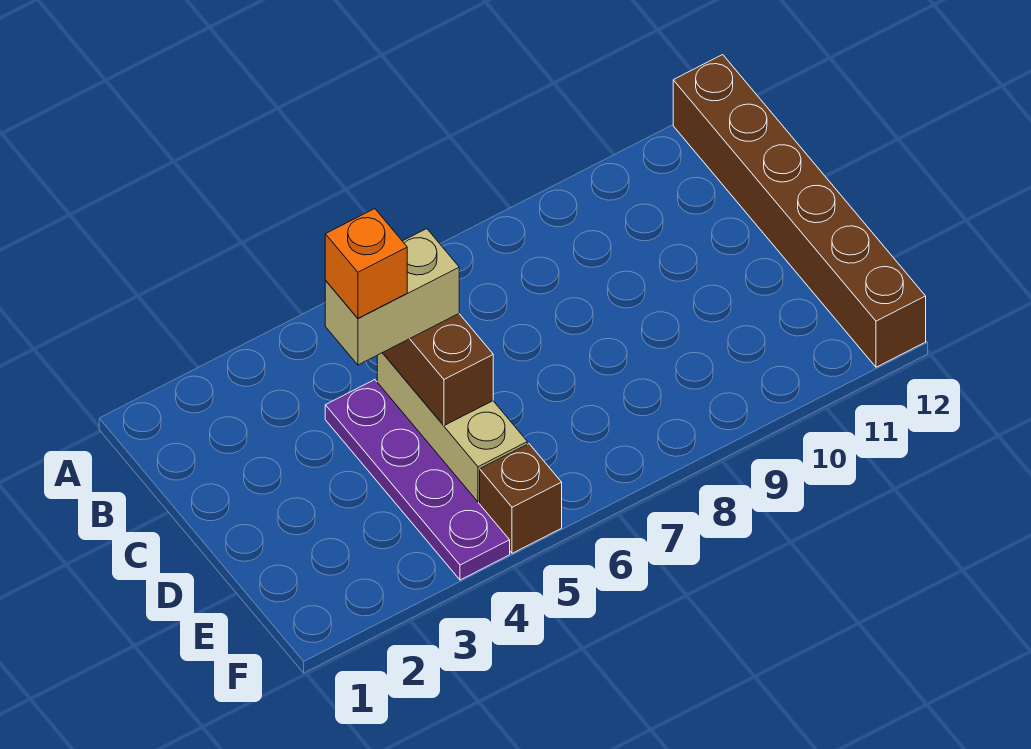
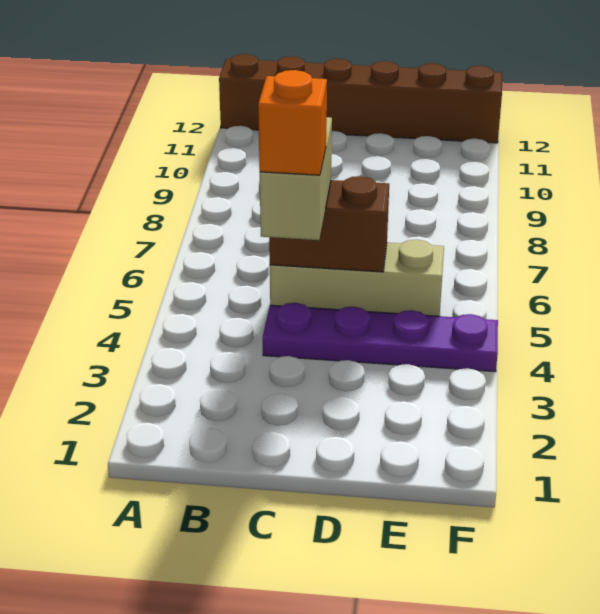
brown 1x1 brick [480,444,562,553] -> none

